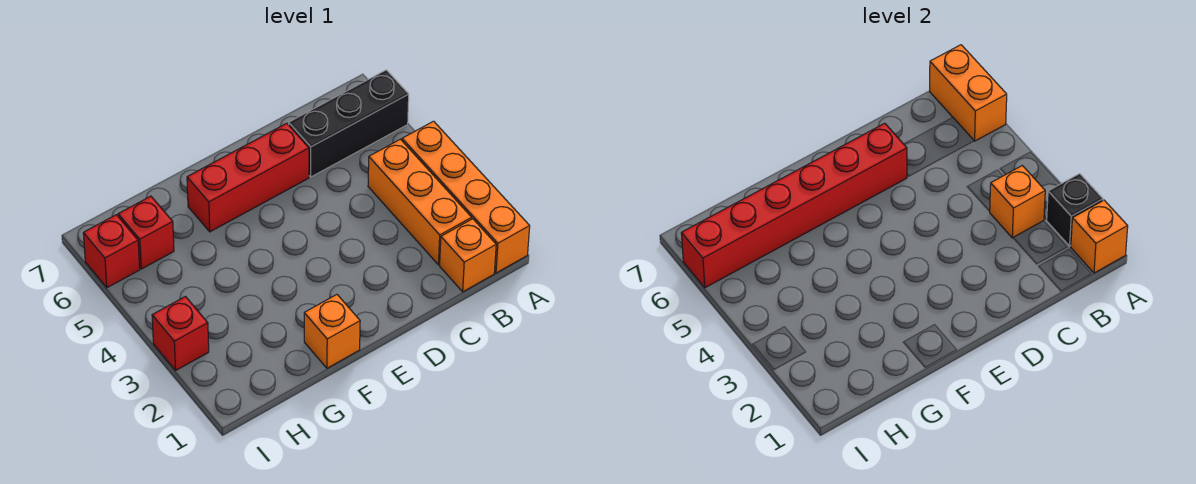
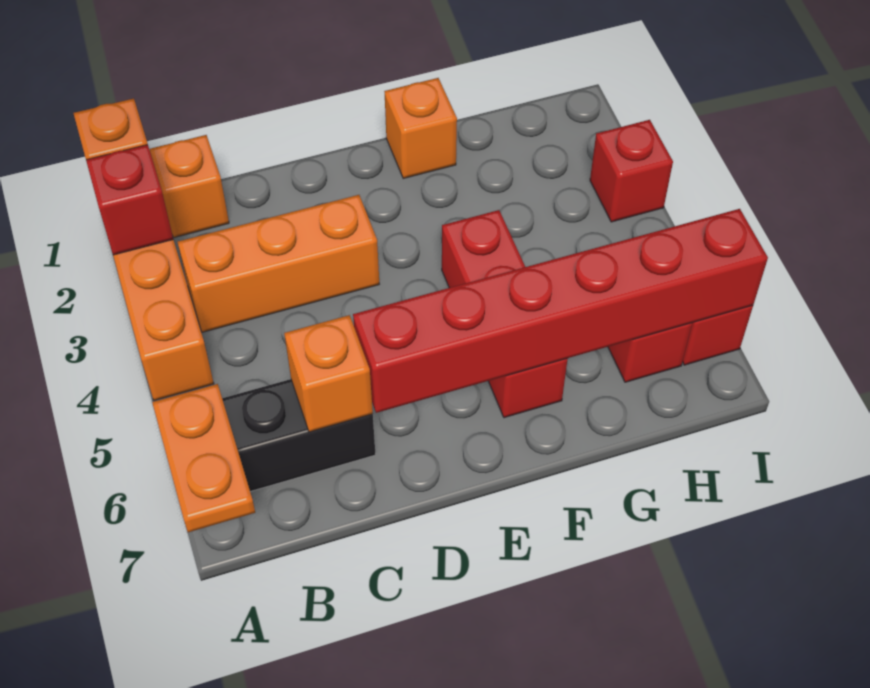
black 1x1 brick [1047,174,1103,246] -> red 1x1 brick [86,145,173,255]
orange 1x2 brick [930,45,1007,141] -> orange 1x2 plate [152,384,255,532]
orange 1x3 brick [368,139,472,265] -> orange 1x3 brick turned to [178,195,379,332]
orange 1x1 brick [989,166,1045,238] -> orange 1x1 brick moved to [284,315,373,432]
red 1x3 brick [187,123,309,232] -> red 1x3 brick turned to [442,210,568,418]

